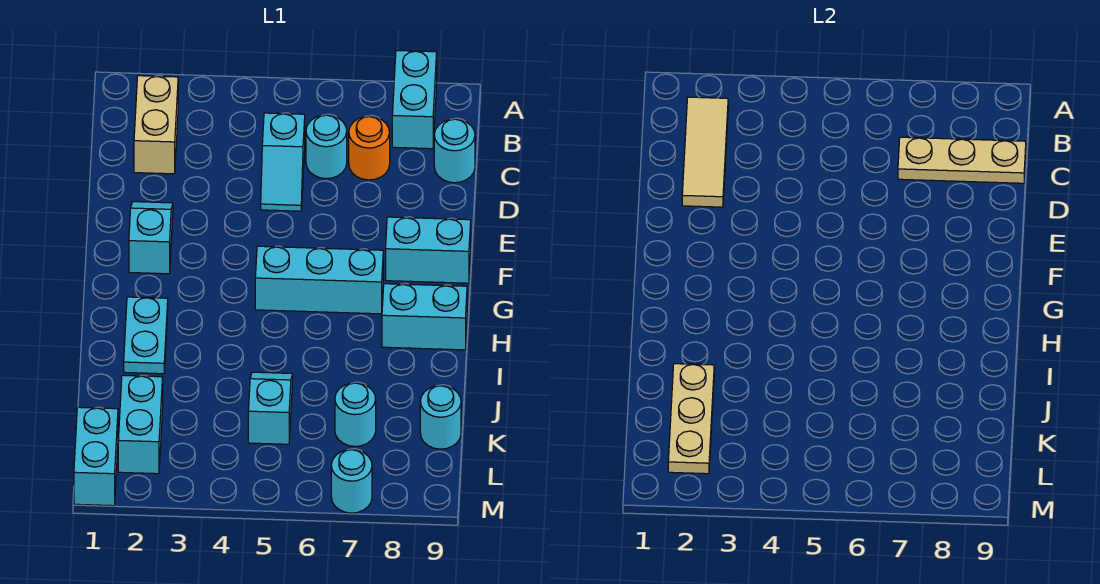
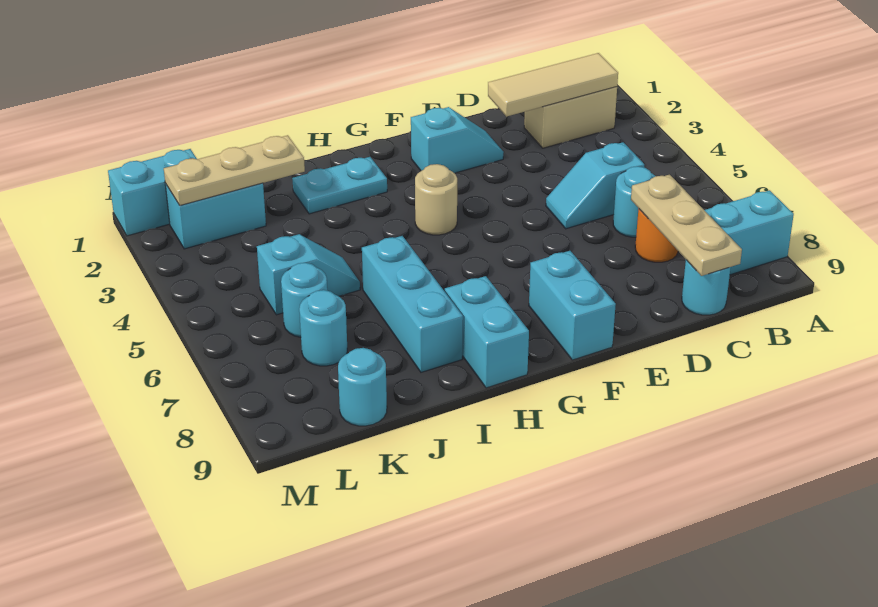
none -> tan 1x1 round brick [415,164,457,235]
cyan 1x3 brick [255,246,383,314] -> cyan 1x3 brick moved to [362,236,463,372]
cyan 1x1 round brick [331,450,372,513] -> cyan 1x1 round brick moved to [281,263,327,337]

